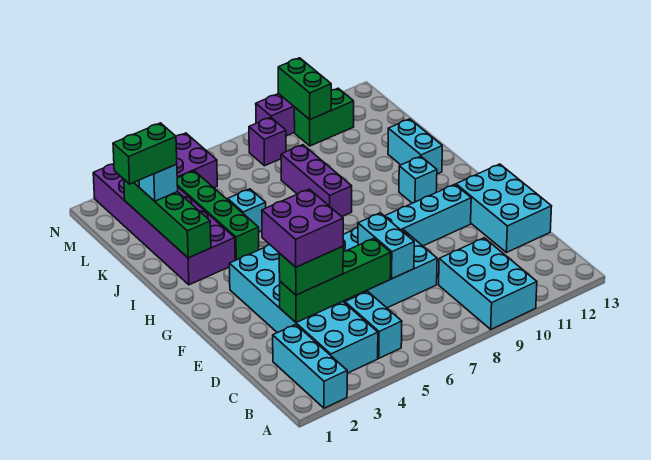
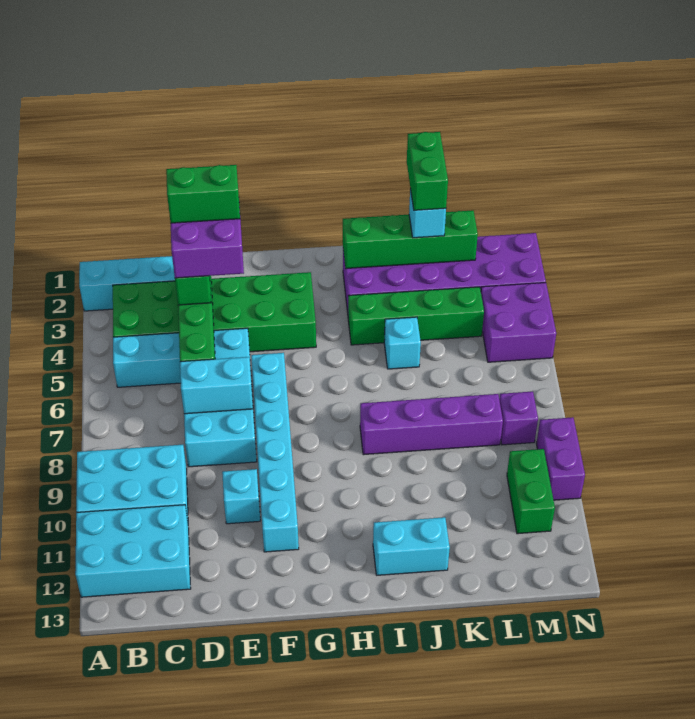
cyan 2x6 brick [229,245,378,373] -> green 2x6 brick [113,272,316,352]
cyan 2x3 brick [456,164,552,253] -> cyan 2x3 brick moved to [75,505,191,597]
cyan 1x1 brick [399,156,437,203] -> cyan 1x1 brick moved to [222,469,260,524]
purple 1x3 brick [281,145,352,217] -> purple 1x4 brick [360,394,503,455]
green 1x2 brick [278,58,331,119] -> green 1x2 brick moved to [166,165,240,223]

